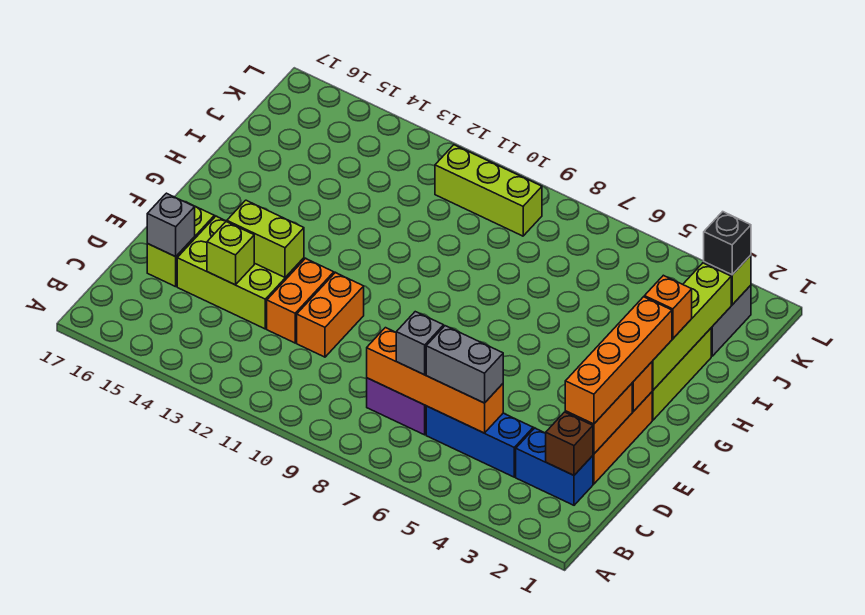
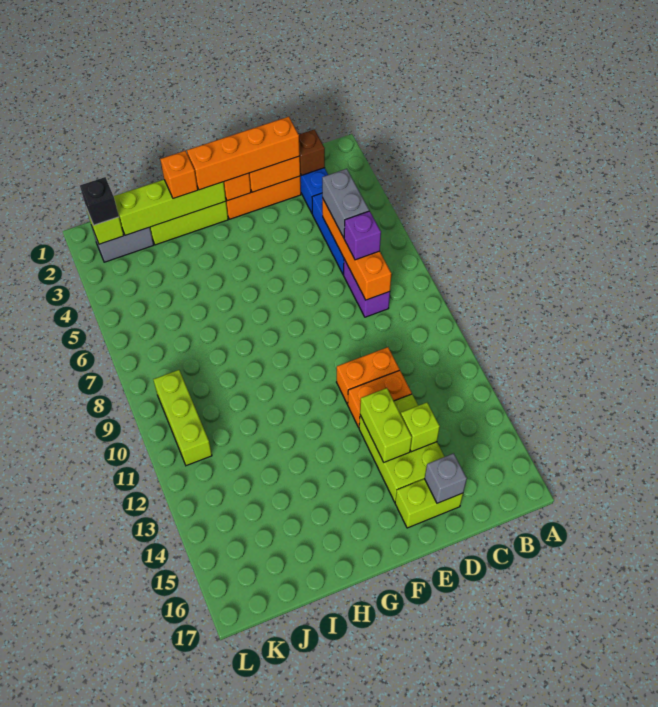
grey 1x1 brick [396,312,444,375] -> purple 1x1 brick [344,211,381,260]

